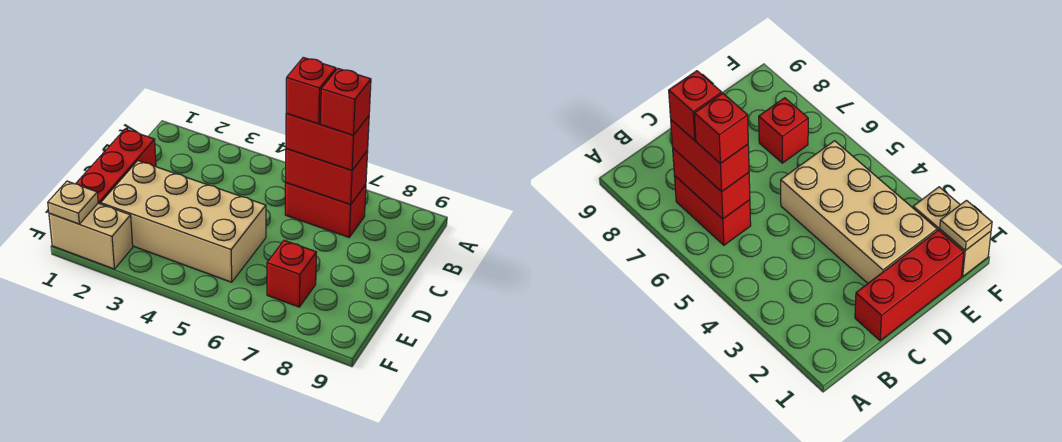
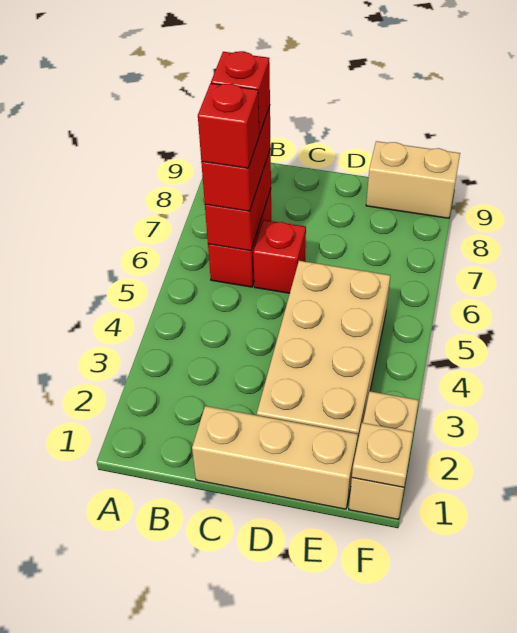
red 1x3 brick [76,129,156,204] -> tan 1x3 brick [192,406,358,509]
red 1x1 brick [267,240,317,307] -> red 1x1 brick moved to [253,220,306,293]
none -> tan 1x2 brick [366,141,460,218]

